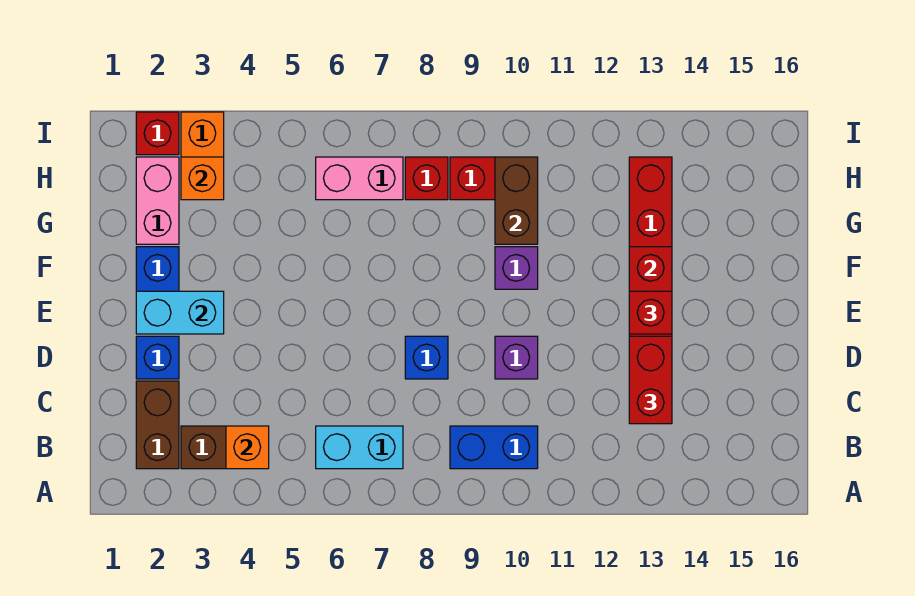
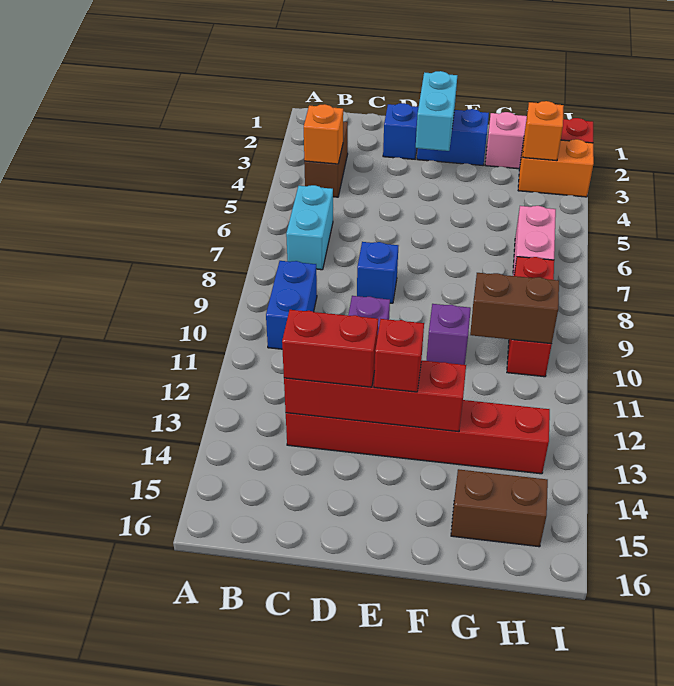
brown 1x2 brick [136,381,179,469] -> brown 1x2 brick moved to [451,469,548,547]

